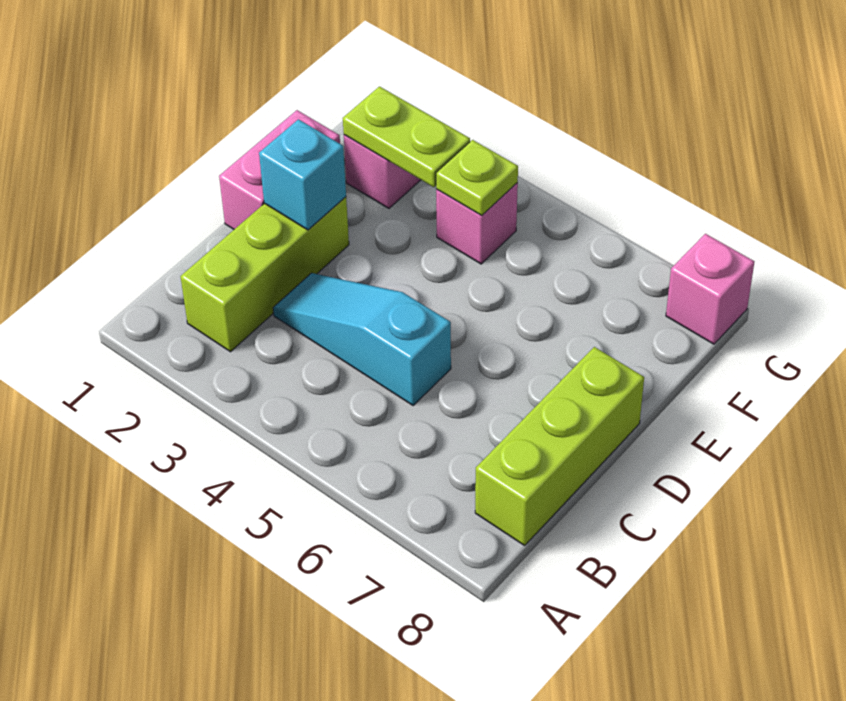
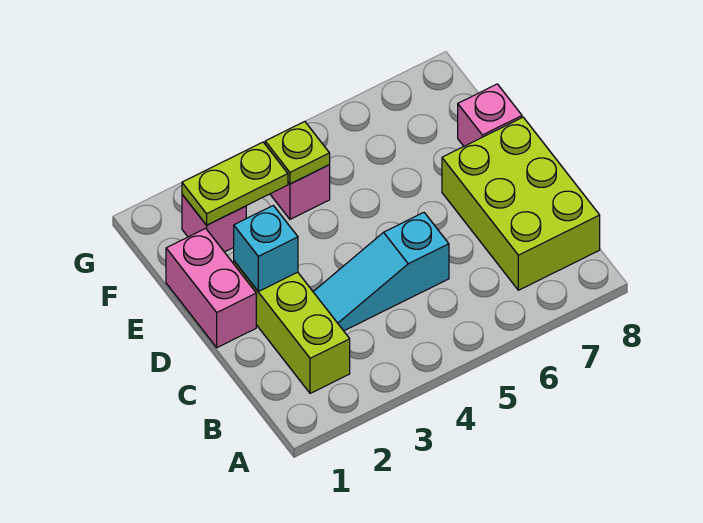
lime 1x3 brick [475,347,644,545] -> lime 2x3 brick [442,117,600,290]
pink 1x1 brick [666,234,754,344] -> pink 1x1 brick moved to [458,84,522,146]

